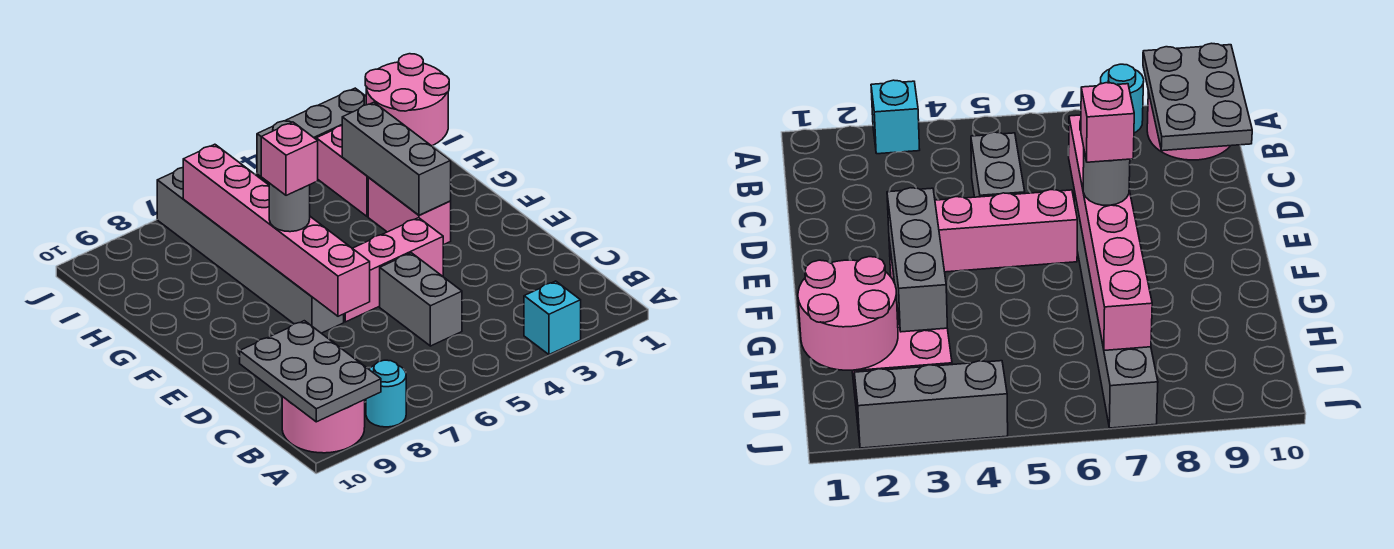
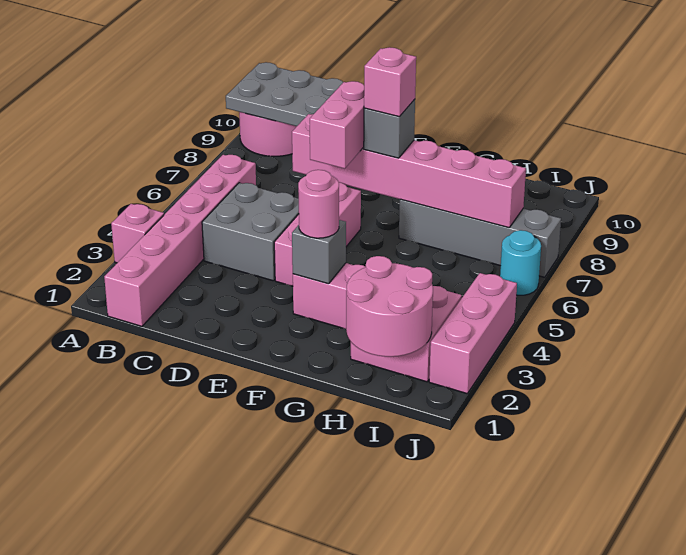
cyan 1x1 brick [524,281,581,355] -> pink 1x1 brick [111,204,164,263]
cyan 1x1 round brick [366,360,406,427] -> cyan 1x1 round brick moved to [500,230,541,295]
none -> pink 1x6 brick [104,155,256,326]
grey 1x2 brick [380,253,462,346] -> grey 2x2 brick [202,183,299,281]
none -> pink 1x2 brick [310,81,364,169]
grey 1x6 brick [157,168,344,333] -> grey 1x4 brick [399,199,561,277]
grey 1x3 brick [342,102,451,215] -> grey 1x1 brick [292,220,346,284]
none -> pink 1x1 round brick [298,170,339,238]
grey 1x1 round brick [269,183,310,232] -> grey 1x1 brick [364,99,415,158]
grey 1x3 brick [257,88,366,176] -> pink 1x3 brick [429,273,517,393]

